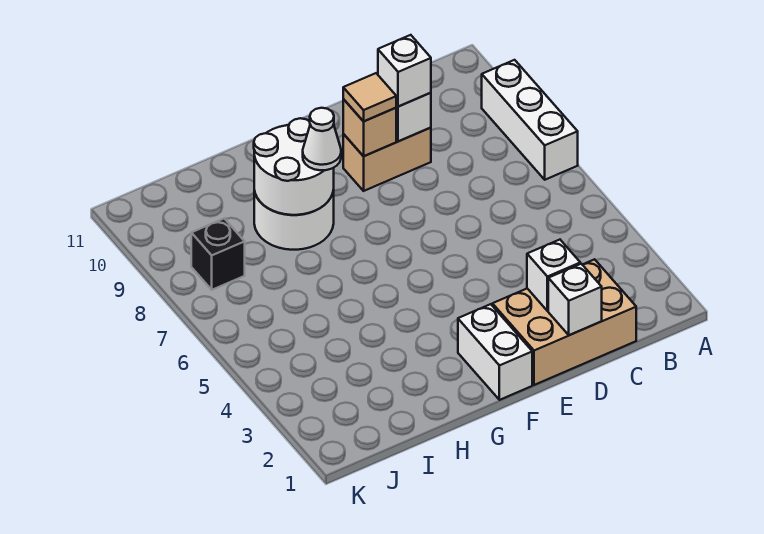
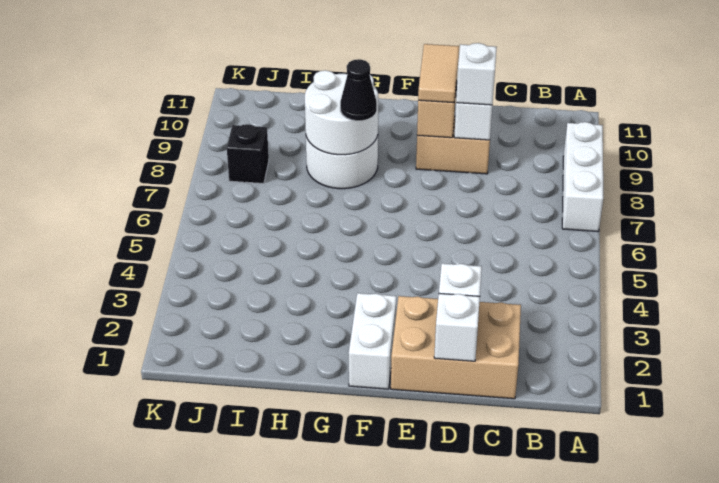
tan 1x1 tile [343,73,396,121] -> tan 1x2 tile [418,44,459,103]
white 1x1 cone [303,108,341,170] -> black 1x1 cone [340,59,377,121]

